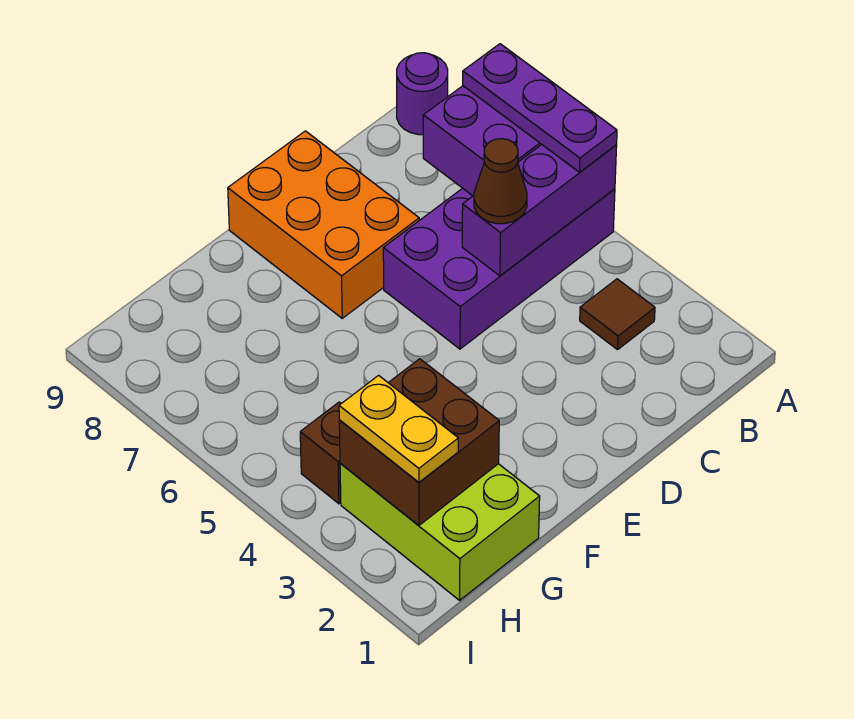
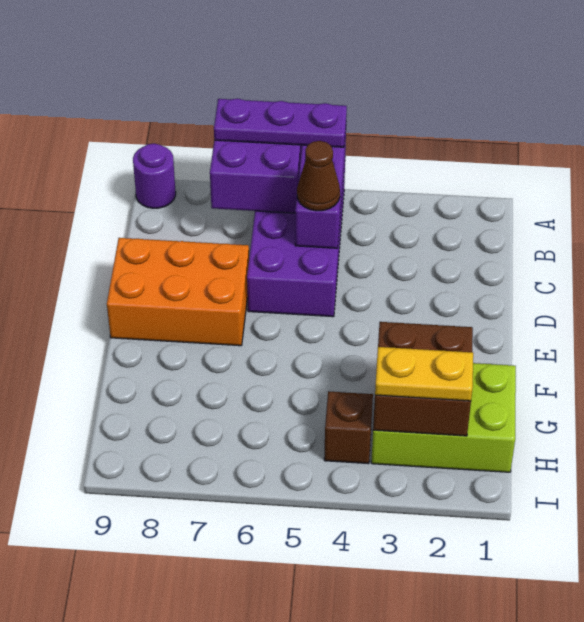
brown 1x1 tile [580,279,655,350] -> none

